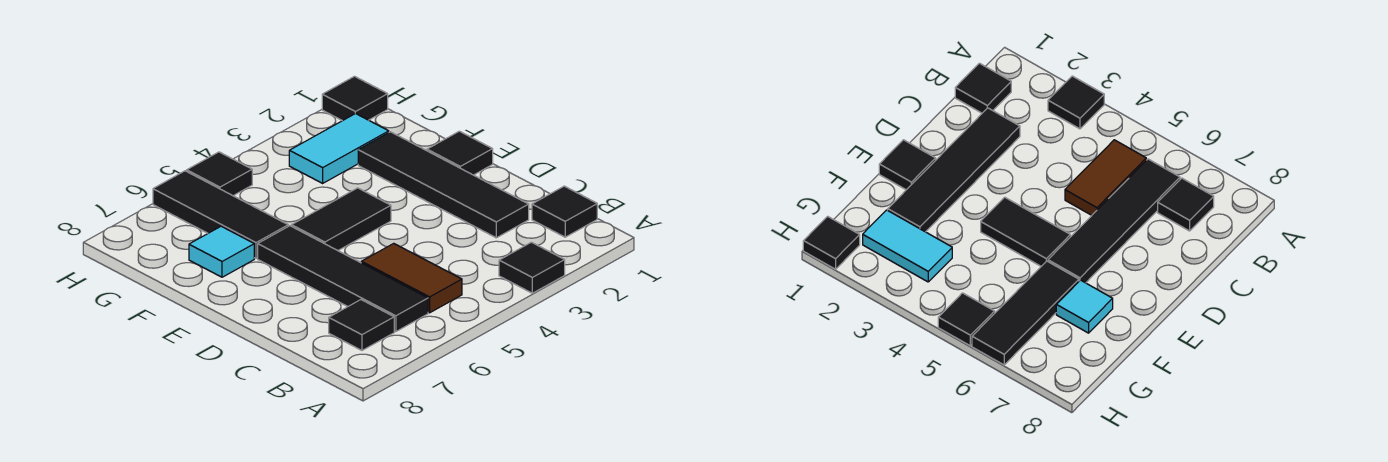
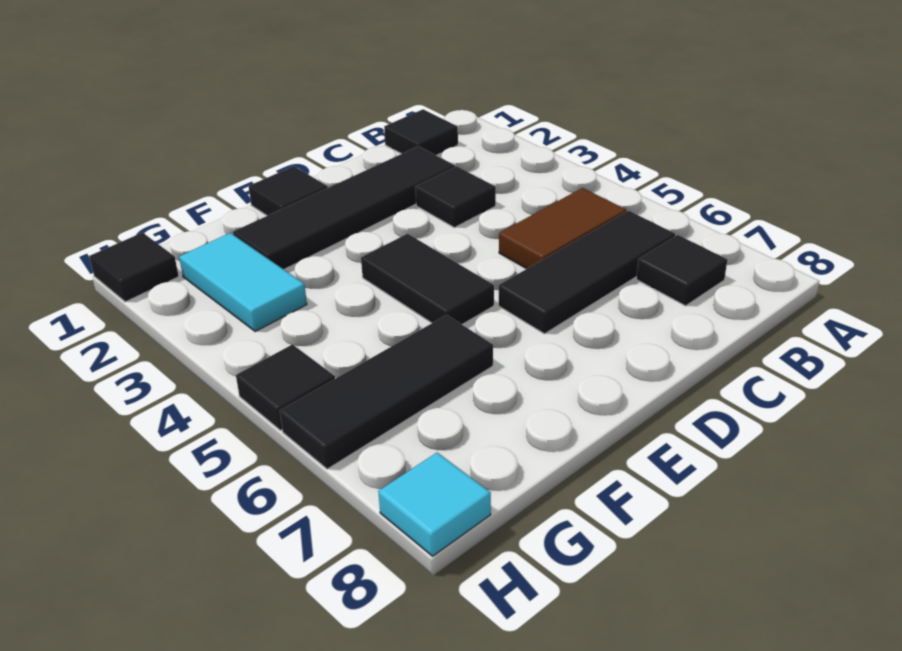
black 1x1 tile [499,242,565,293] -> black 1x1 tile moved to [415,166,496,228]
black 1x4 tile [258,226,428,332] -> black 1x3 tile [498,211,675,334]
cyan 1x1 tile [189,226,254,277] -> cyan 1x1 tile moved to [378,453,491,556]

